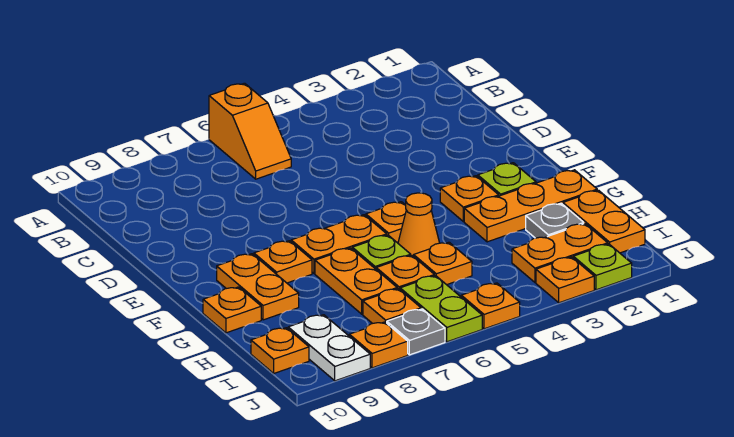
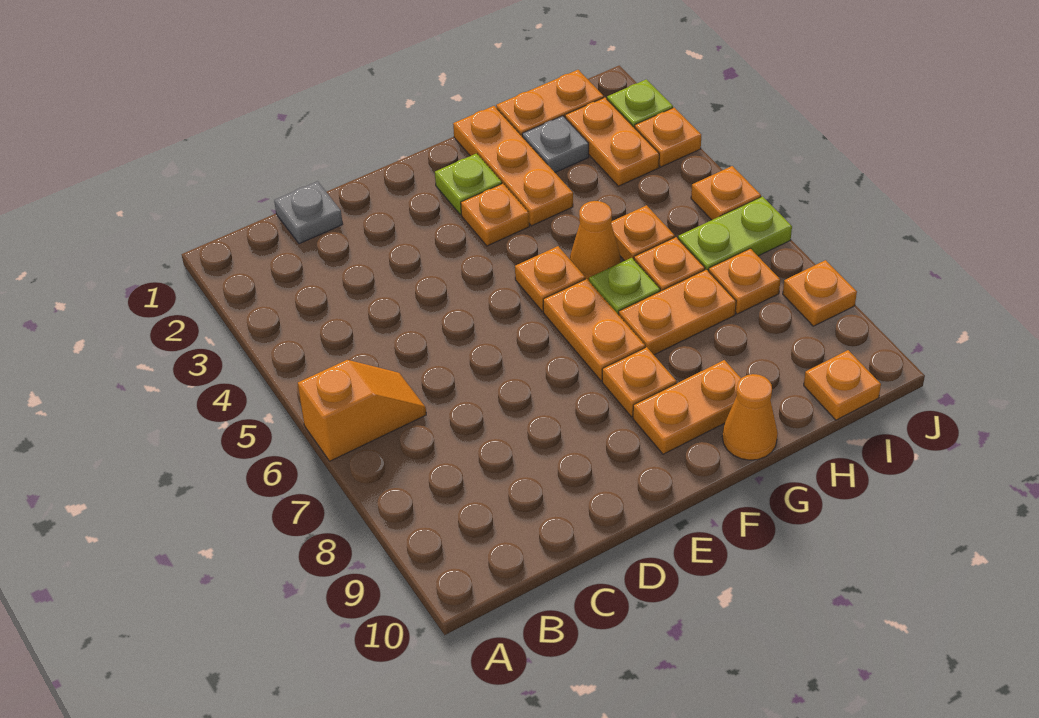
orange 1x1 plate [203,287,261,333] -> orange 1x1 cone [722,374,778,460]
white 1x2 plate [288,315,370,381] -> none
grey 1x1 plate [387,309,445,355] -> grey 1x1 plate moved to [274,181,343,244]

